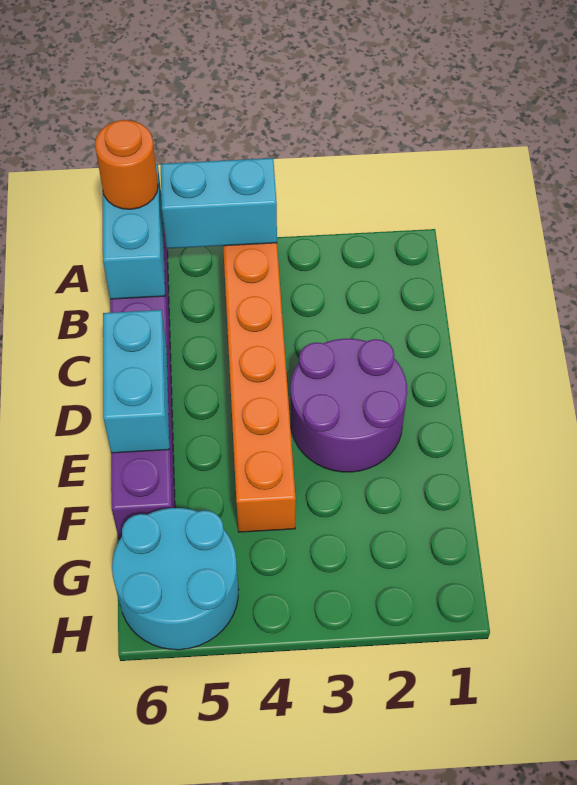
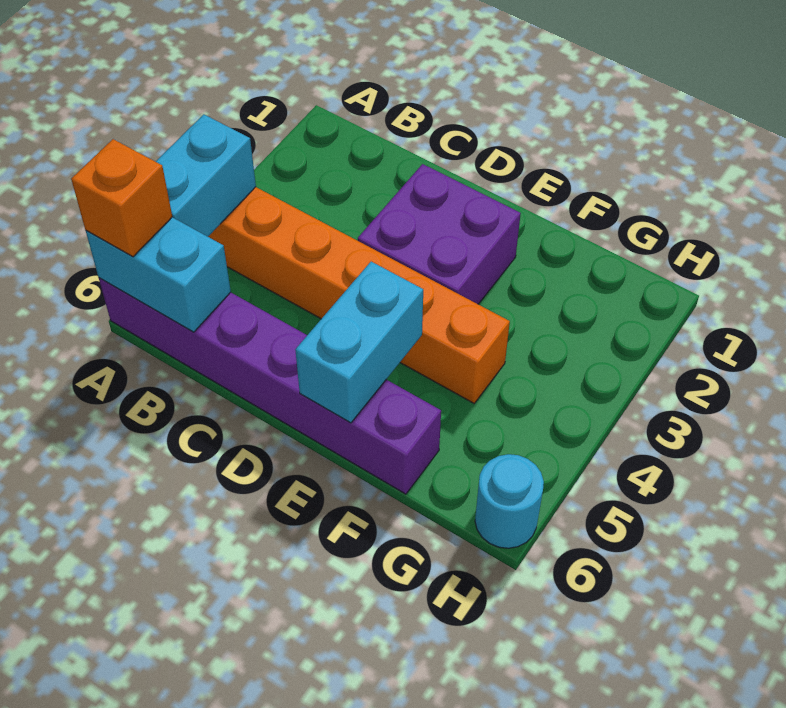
orange 1x1 round brick [95,120,158,209] -> orange 1x1 brick [71,139,172,257]
purple 2x2 round brick [291,339,407,472] -> purple 2x2 brick [358,164,521,304]
cyan 1x2 brick [103,310,169,453] -> cyan 1x2 brick turned to [295,262,423,423]
cyan 2x2 round brick [112,508,239,650] -> cyan 1x1 round brick [475,454,544,548]

